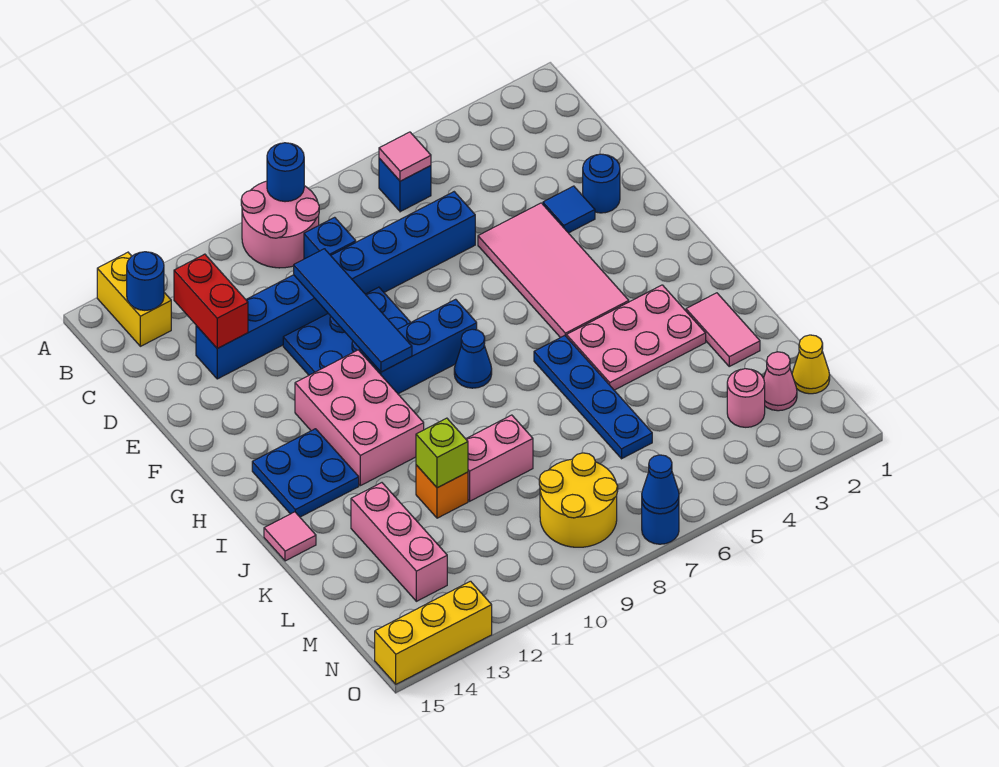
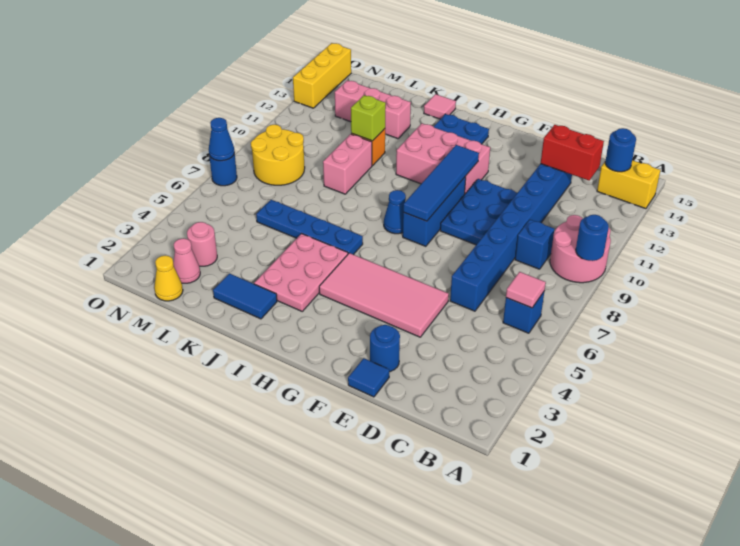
blue 1x4 tile [294,249,412,372] -> blue 1x4 tile turned to [403,145,479,221]
blue 1x1 tile [543,186,595,233] -> blue 1x1 tile moved to [348,358,389,397]
pink 1x2 tile [686,293,760,366] -> blue 1x2 tile [213,274,277,319]

